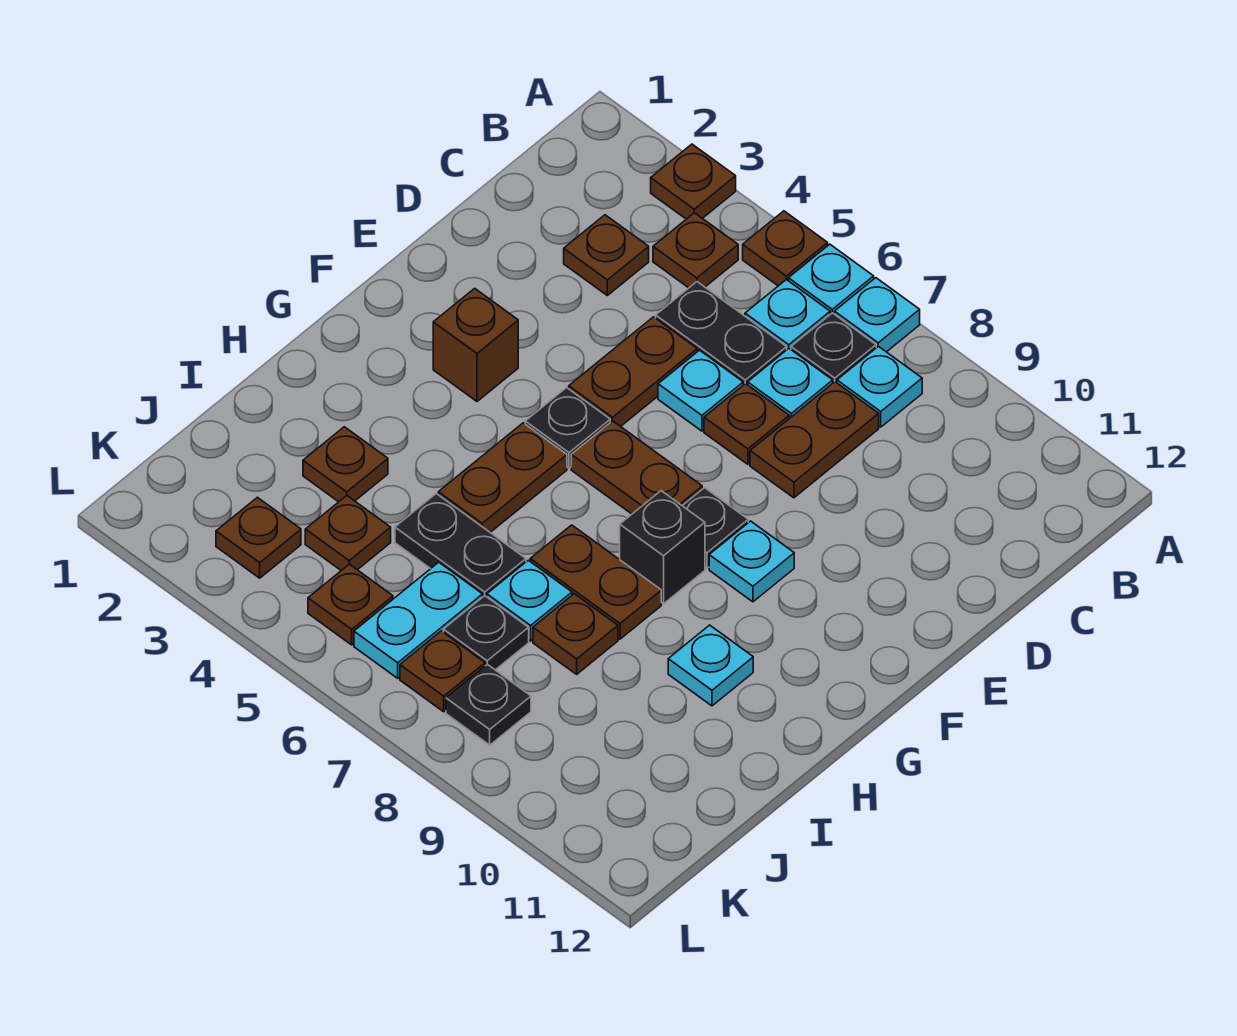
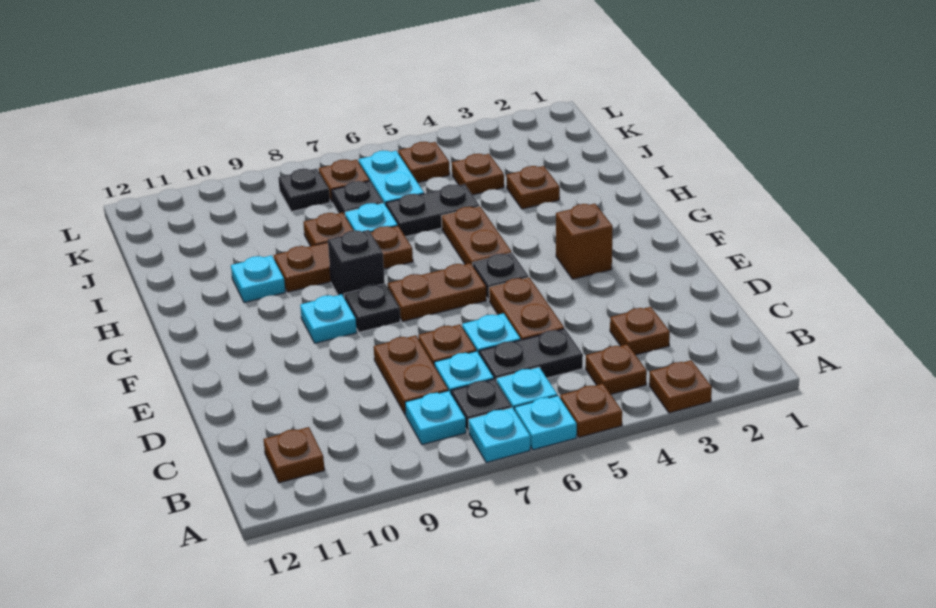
brown 1x2 plate [530,525,661,639] -> brown 1x3 plate [274,226,413,292]
brown 1x1 plate [216,497,301,578] -> brown 1x1 plate moved to [263,427,325,483]

